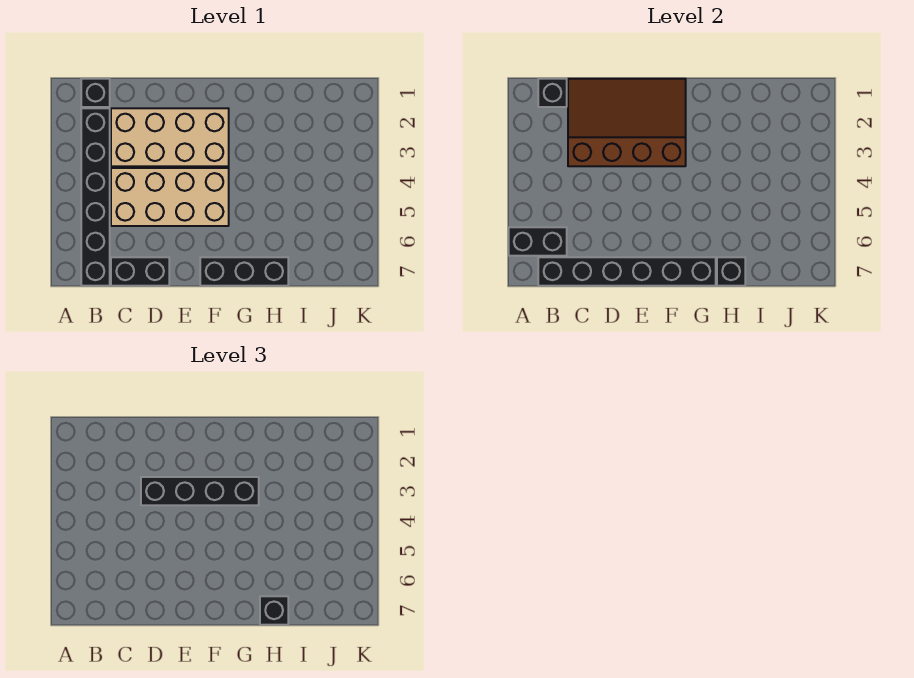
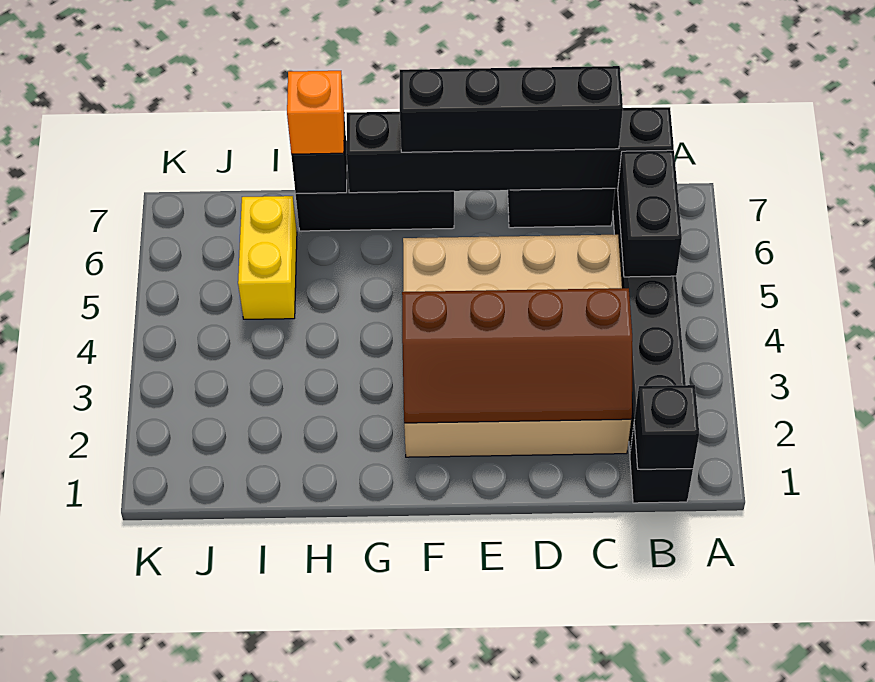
black 1x2 brick [509,227,567,256] -> black 1x2 brick turned to [618,150,682,277]
brown 3x4 slope [568,79,686,166] -> brown 2x4 slope [402,288,632,423]
black 1x4 brick [141,477,259,505] -> black 1x4 brick moved to [400,66,623,152]
black 1x1 brick [260,596,288,625] -> orange 1x1 brick [287,71,344,154]
none -> yellow 1x2 brick [238,196,297,319]

